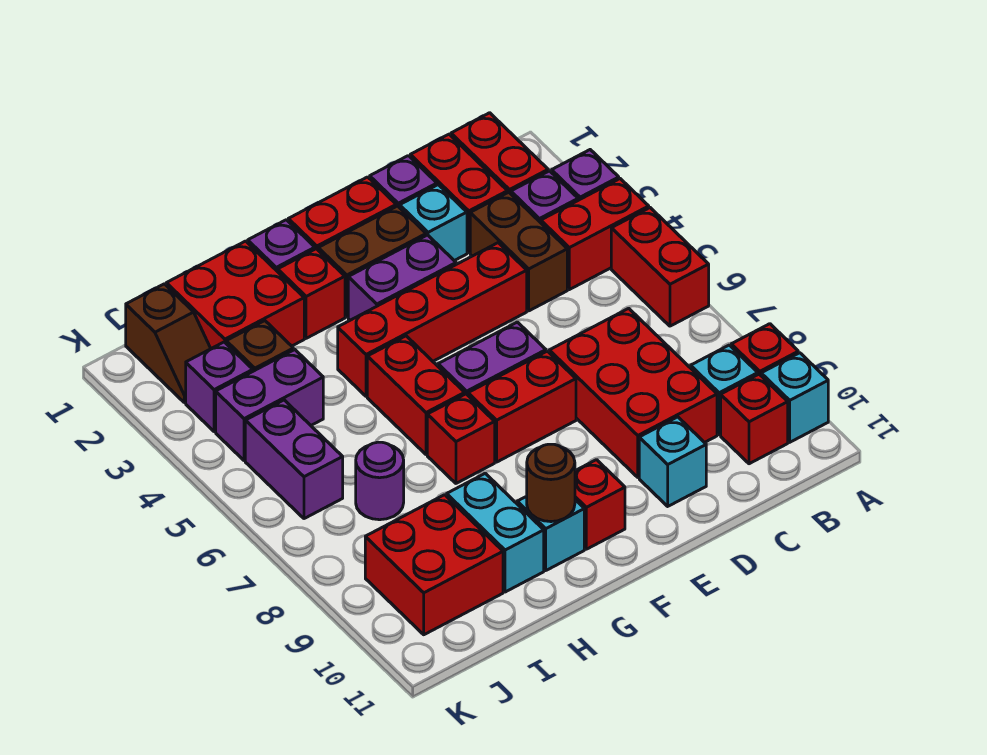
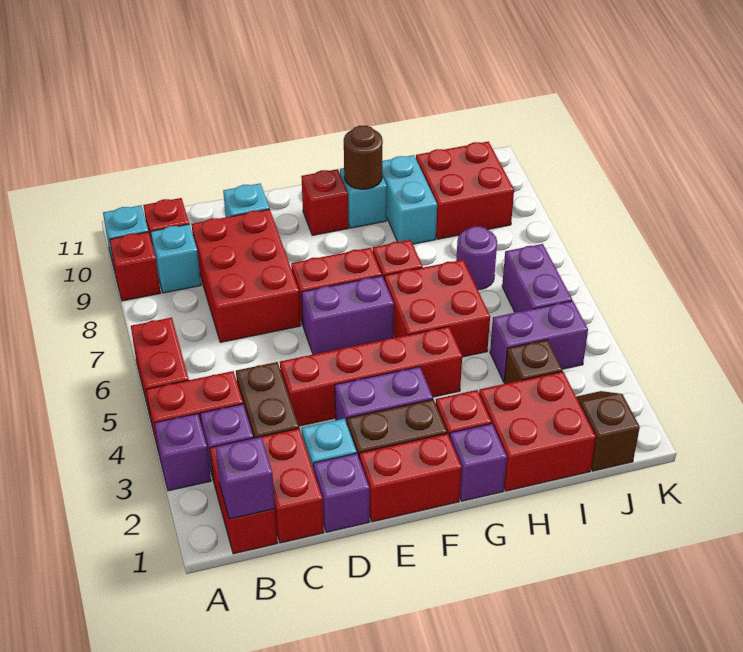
red 1x2 brick [367,336,465,454] -> red 2x2 brick [384,260,490,357]
purple 1x1 brick [186,342,253,432] -> purple 1x1 brick moved to [215,437,275,519]

